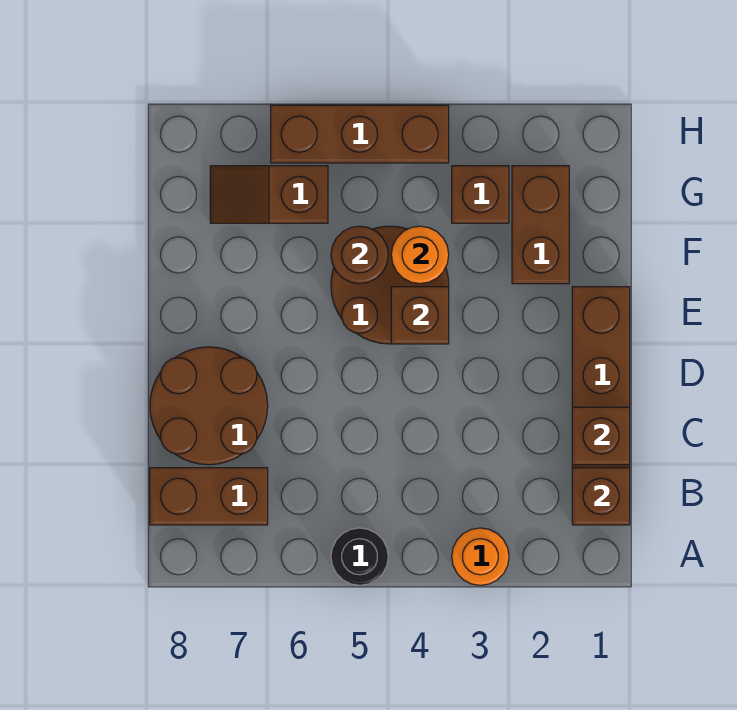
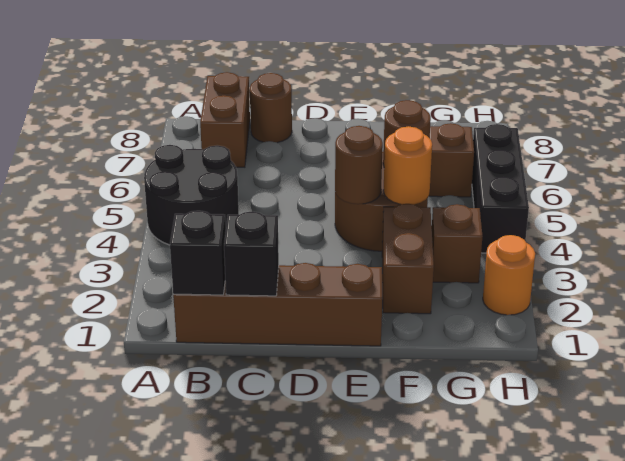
orange 1x1 round brick [452,528,509,585] -> orange 1x1 round brick moved to [483,235,535,315]
black 1x1 round brick [331,528,388,585] -> black 2x2 round brick [144,145,239,245]
brown 1x1 brick [572,468,630,525] -> black 1x1 brick [170,211,226,295]
brown 1x1 brick [572,407,630,465] -> black 1x1 brick [224,211,279,296]
brown 2x2 round brick [150,347,268,465] -> brown 1x1 round brick [250,73,292,143]
brown 1x1 brick [391,287,449,344] -> brown 1x1 round brick [335,126,383,204]
brown 1x2 brick [512,166,569,284] -> brown 1x2 brick turned to [382,204,434,314]
brown 1x3 brick [271,105,449,163] -> black 1x3 brick [472,124,529,253]

